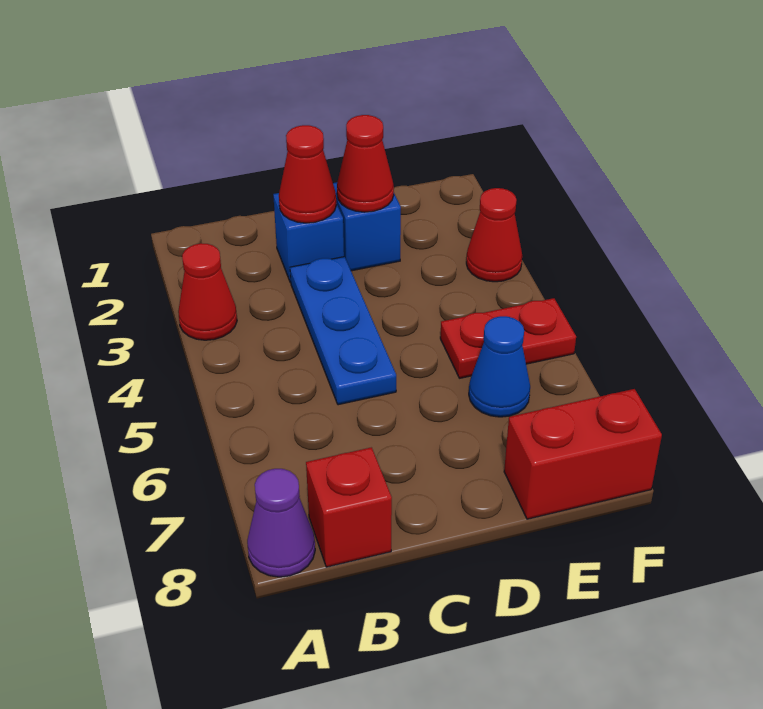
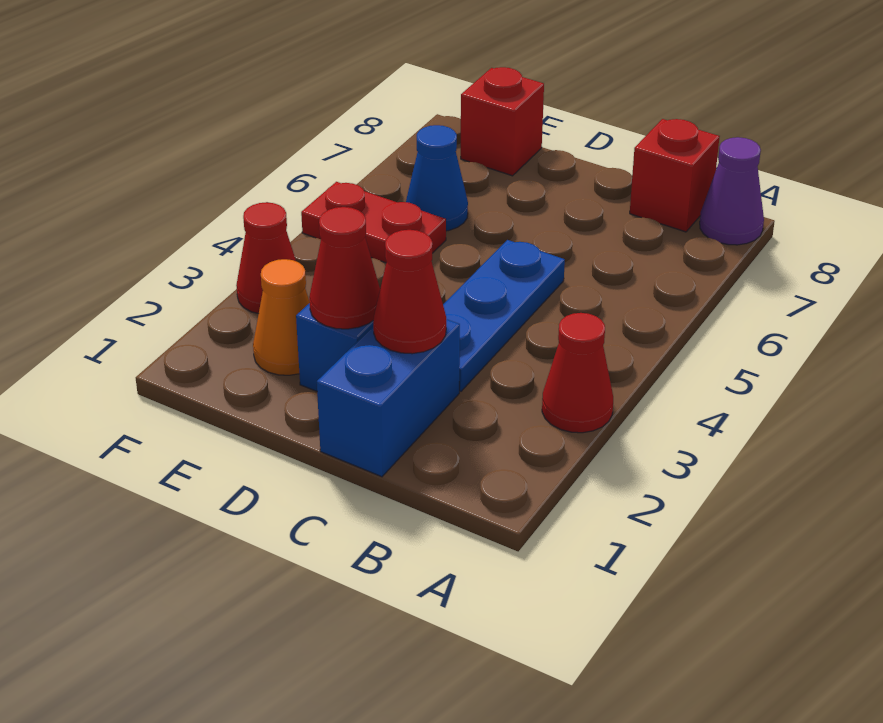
blue 1x1 brick [273,193,344,282] -> blue 1x2 brick [317,319,460,477]
none -> orange 1x1 cone [253,259,310,375]
red 1x2 brick [504,389,662,519] -> red 1x1 brick [461,67,544,176]

